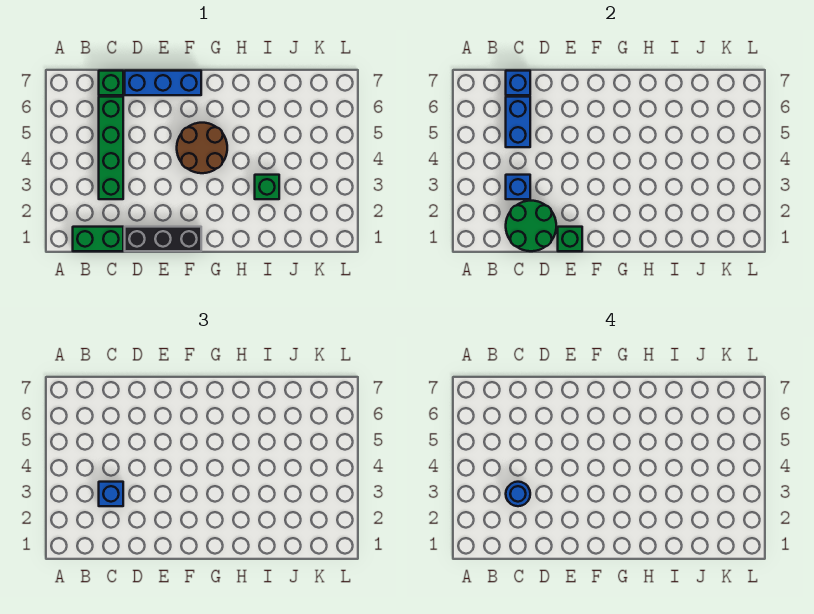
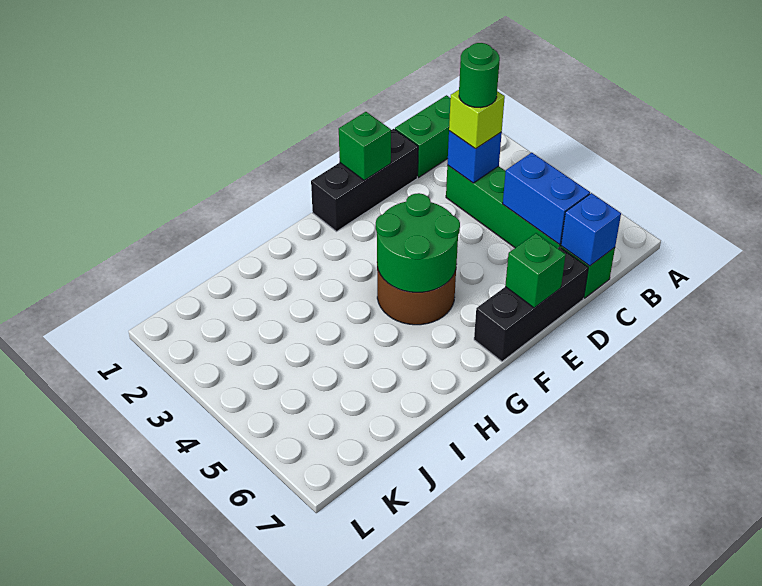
green 2x2 round brick [506,201,556,251] -> green 2x2 round brick moved to [376,193,460,292]
blue 1x1 brick [99,482,123,506] -> lime 1x1 brick [449,90,505,149]
blue 1x1 round brick [506,482,530,506] -> green 1x1 round brick [459,43,500,108]
blue 1x3 brick [125,71,201,95] -> black 1x3 brick [474,247,588,362]
green 1x1 brick [255,175,279,199] -> green 1x1 brick moved to [505,233,566,308]

